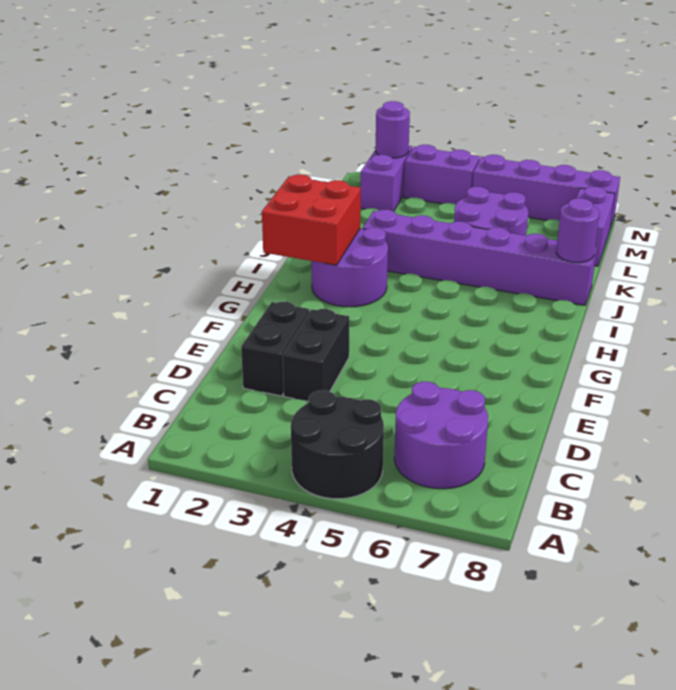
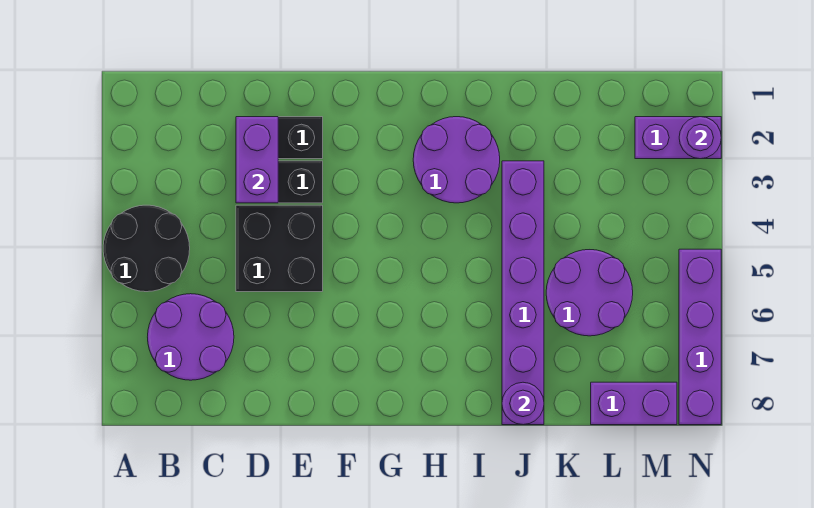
none -> black 2x2 brick [236,205,323,292]
red 2x2 brick [262,174,361,265] -> none
purple 1x2 brick [404,145,480,204] -> purple 1x2 brick moved to [236,117,278,203]

